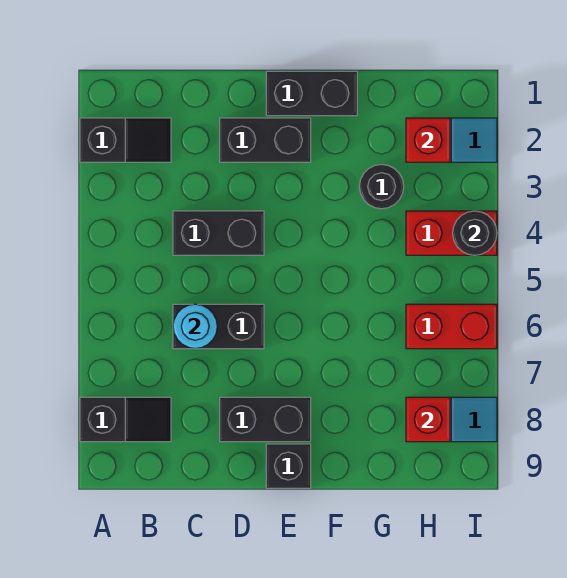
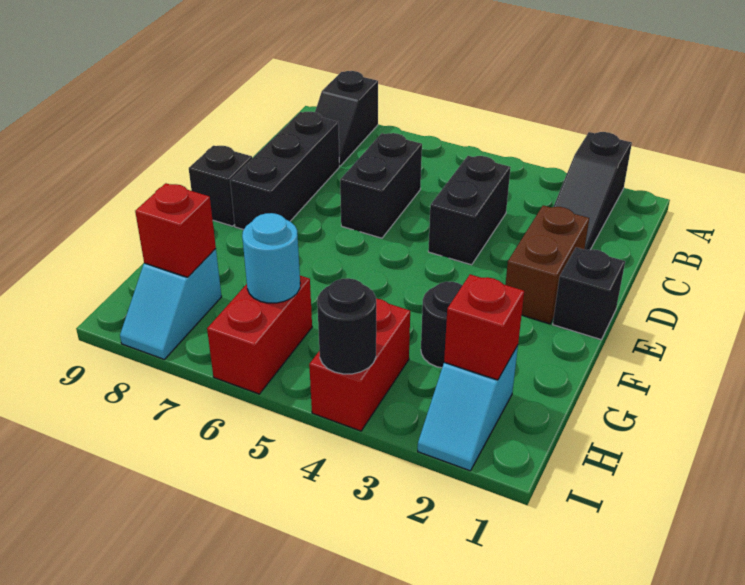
black 1x2 slope [80,118,171,162] -> black 1x3 slope [554,132,632,250]
cyan 1x1 round brick [173,304,217,349] -> cyan 1x1 round brick moved to [242,213,300,303]
black 1x2 brick [220,118,311,162] -> brown 1x2 brick [505,206,589,324]
black 1x2 brick [220,397,311,442] -> black 1x3 brick [230,112,339,230]
black 1x2 brick [266,71,357,116] -> black 1x1 brick [553,247,625,339]

